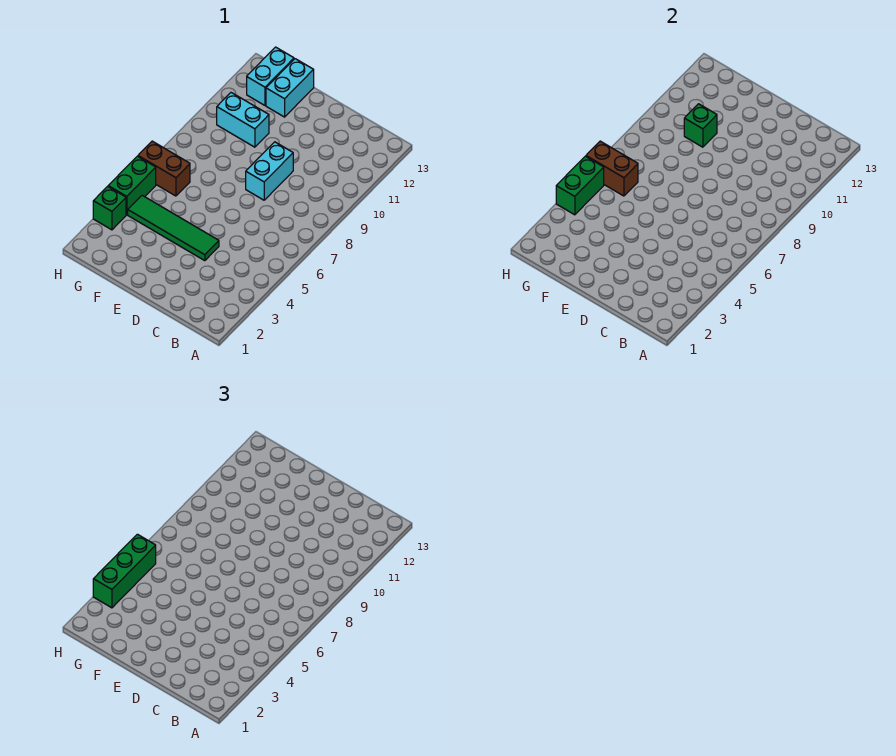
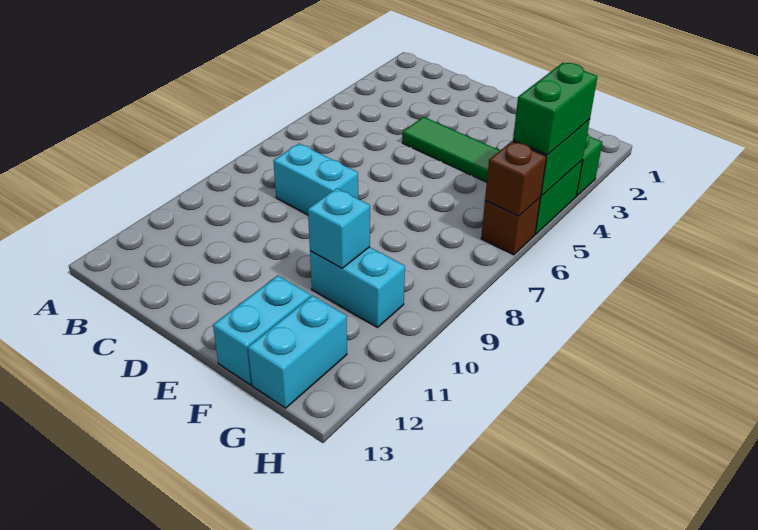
cyan 1x2 brick [246,142,293,200] -> cyan 1x2 brick turned to [273,144,358,215]
green 1x1 brick [684,104,717,147] -> cyan 1x1 brick [308,188,370,268]
brown 1x2 brick [138,141,190,196] -> brown 1x1 brick [481,198,540,255]
brown 1x2 brick [586,141,638,196] -> brown 1x1 brick [485,141,546,216]
green 1x3 brick [93,534,156,608] -> green 1x2 brick [513,63,598,155]

